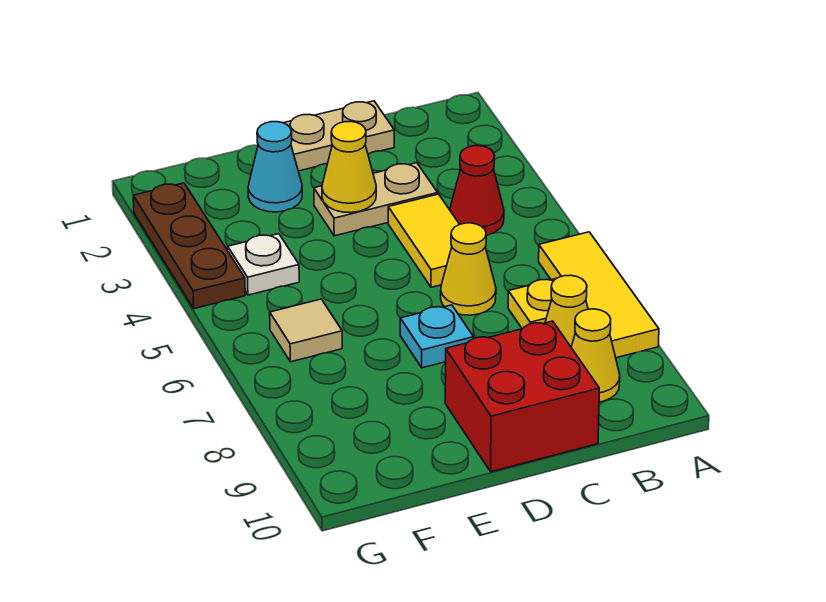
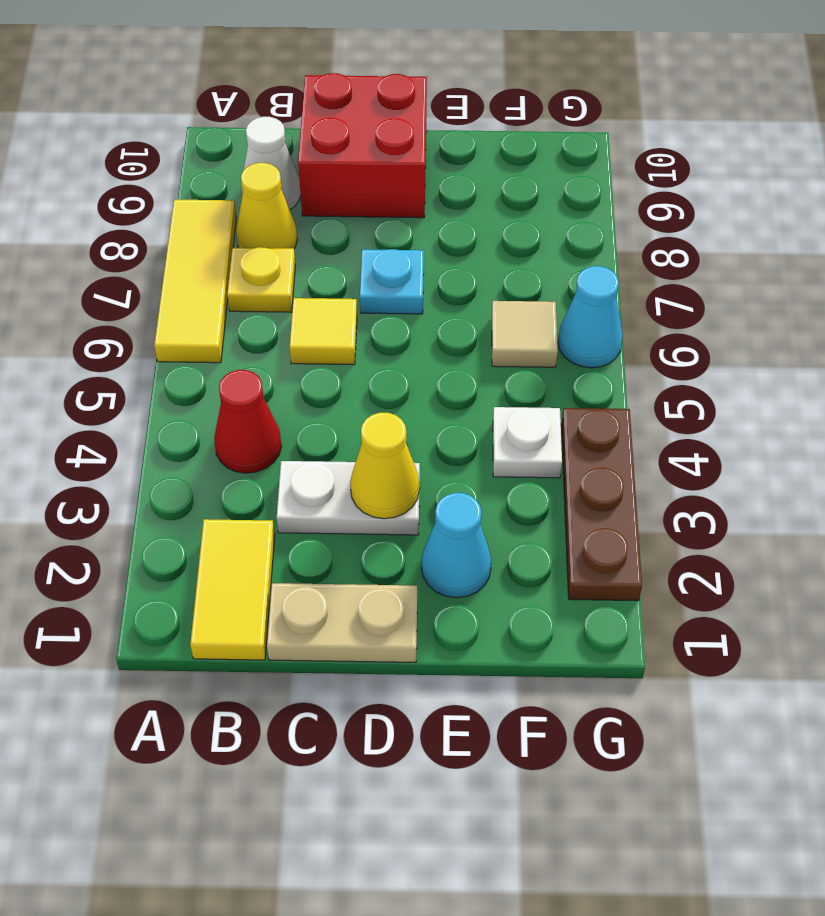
yellow 1x1 cone [571,309,620,402] -> white 1x1 cone [241,117,301,209]
tan 1x2 plate [314,163,438,236] -> white 1x2 plate [277,461,420,535]
yellow 1x2 tile [388,194,459,287] -> yellow 1x2 tile moved to [190,519,275,660]
yellow 1x1 cone [441,223,496,315] -> yellow 1x1 tile [290,298,357,365]
none -> cyan 1x1 cone [558,266,623,368]

